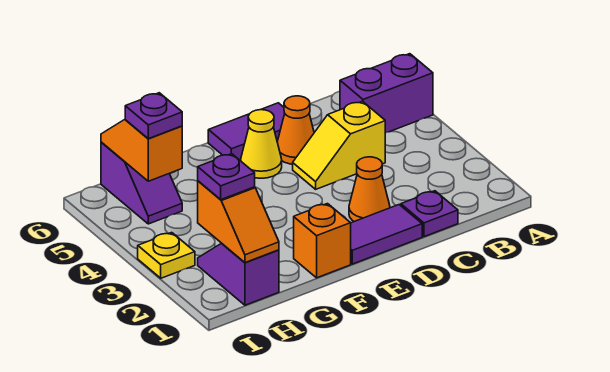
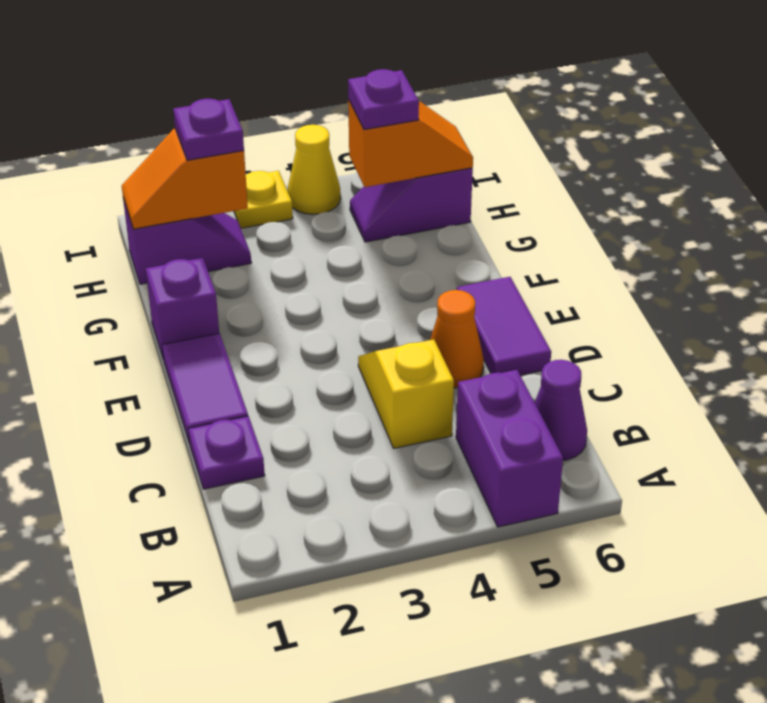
none -> purple 1x1 cone [535,360,587,460]
orange 1x1 cone [349,157,390,221] -> none
yellow 1x1 cone [241,110,282,178] -> yellow 1x1 cone moved to [288,125,341,214]
orange 1x1 brick [294,204,351,278] -> purple 1x1 brick [146,258,219,360]

